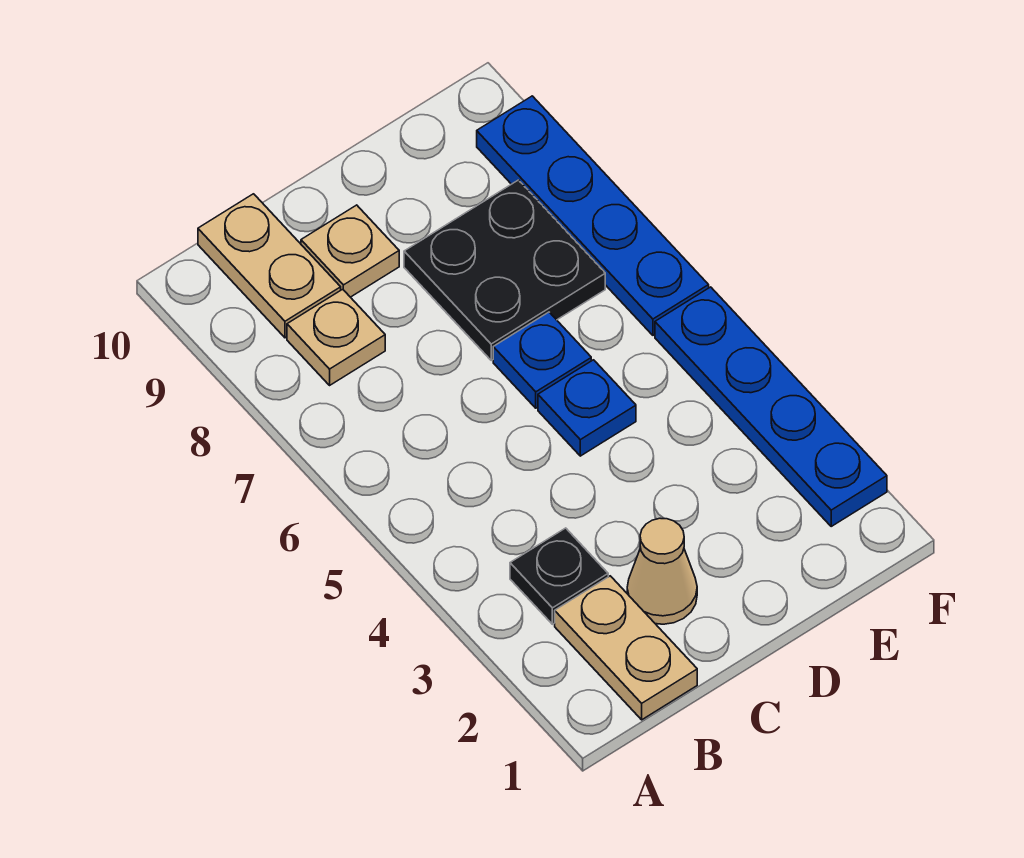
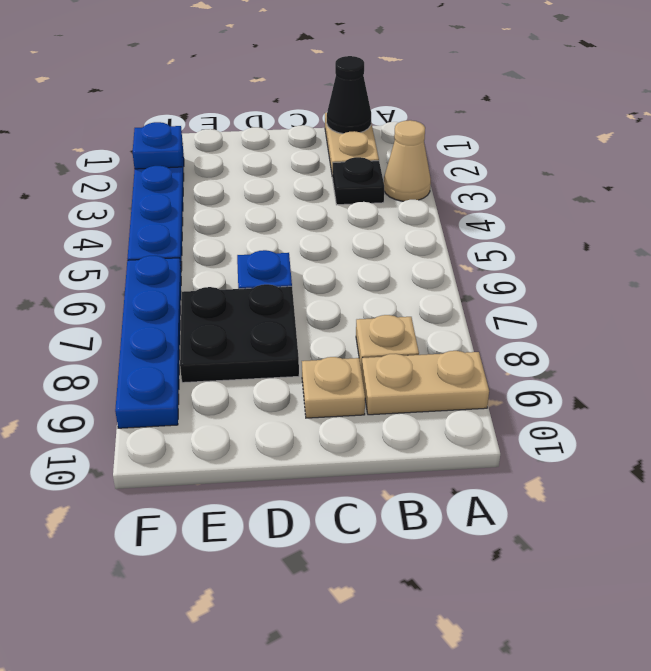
none -> black 1x1 cone [327,56,371,134]
tan 1x2 plate [198,194,341,338] -> tan 1x2 plate turned to [362,351,489,415]
tan 1x1 cone [627,518,697,624] -> tan 1x1 cone moved to [384,120,431,201]
blue 1x1 plate [538,360,636,456] -> blue 1x1 plate moved to [133,122,183,169]

